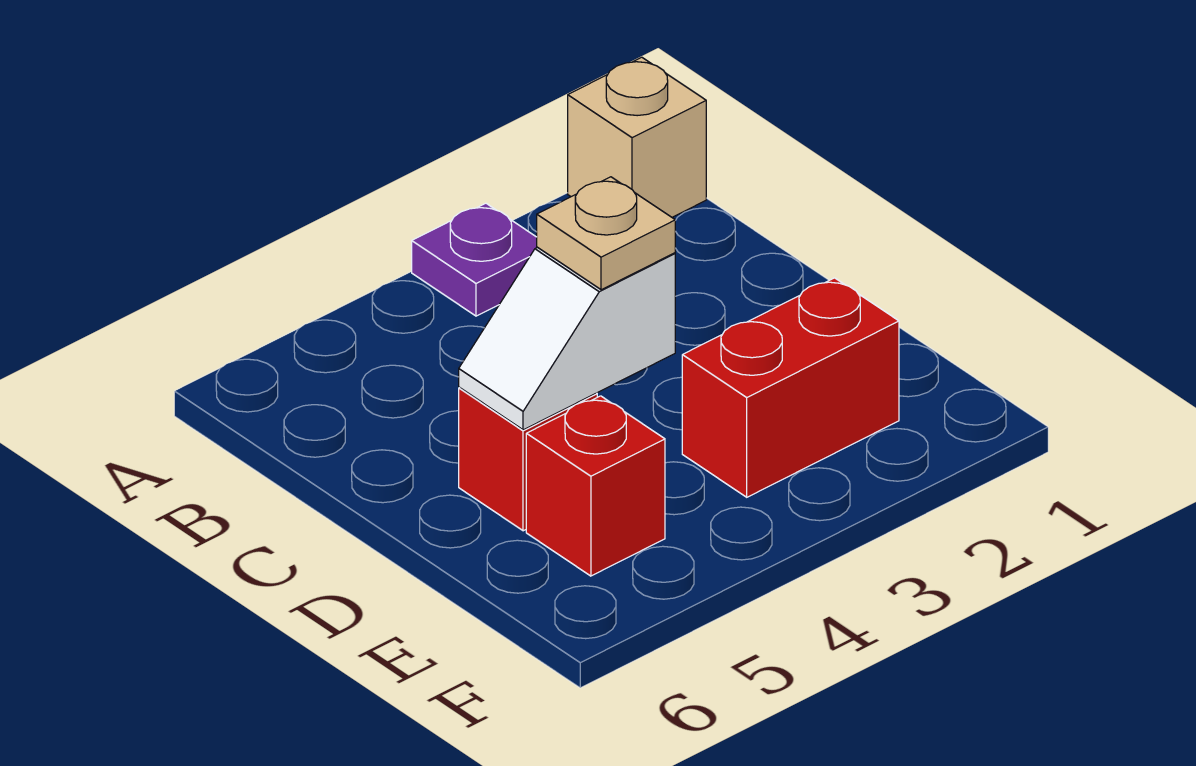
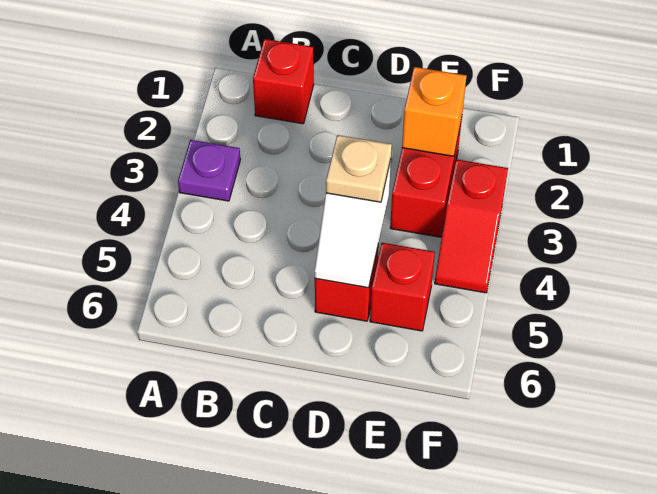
tan 1x1 brick [568,57,706,217] -> none
none -> red 1x1 brick [253,39,314,124]
none -> orange 1x1 brick [402,67,466,156]
none -> red 1x2 slope [435,159,508,293]

